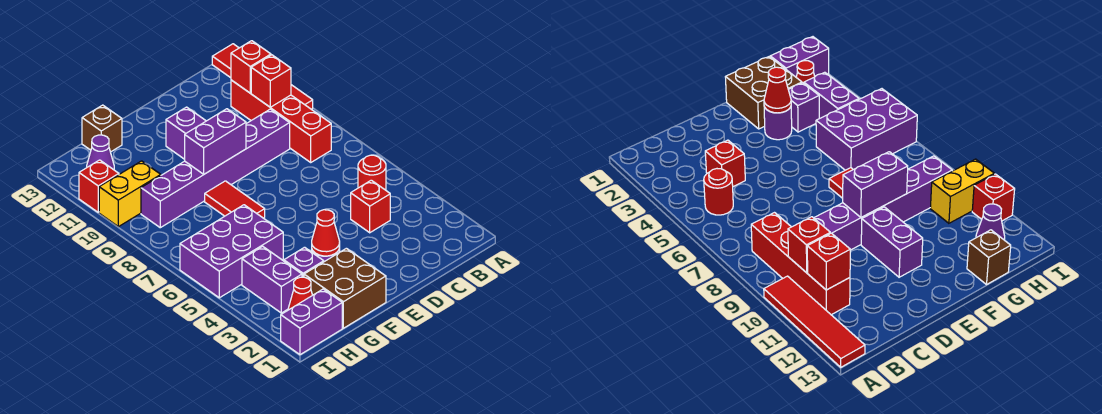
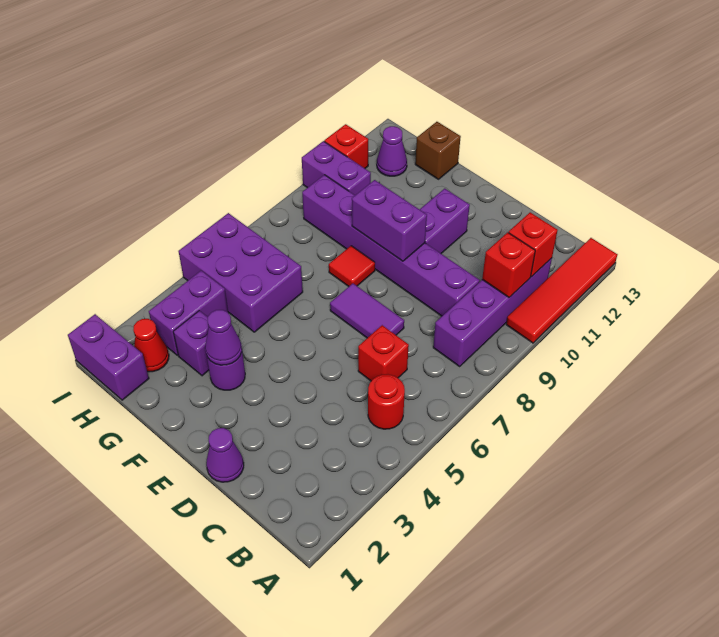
red 1x4 brick [231,80,331,162] -> purple 1x4 brick [433,258,552,366]
red 1x1 brick [351,180,390,233] -> red 1x1 brick moved to [358,325,409,381]
none -> purple 1x1 cone [206,428,244,482]
none -> purple 1x2 tile [330,284,404,338]
brown 2x2 brick [304,248,386,328] -> none
red 1x1 cone [312,210,340,256] -> purple 1x1 cone [205,310,242,365]
red 1x2 tile [205,181,265,218] -> red 1x1 tile [329,246,375,287]
yellow 1x2 brick [99,161,161,227] -> purple 1x2 brick [302,141,371,195]

